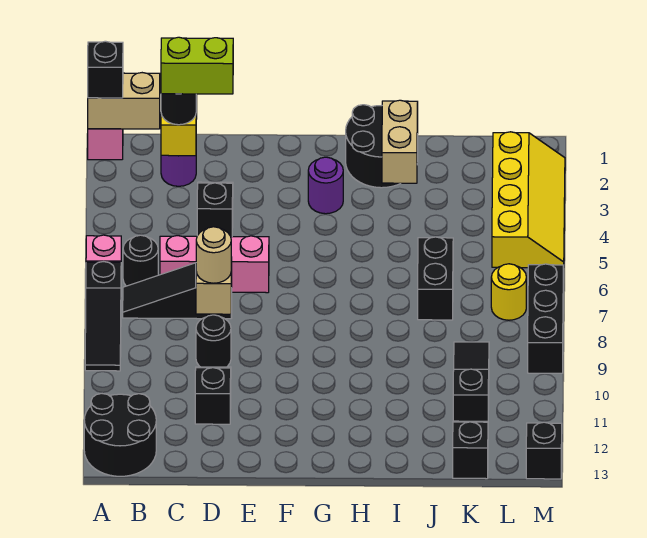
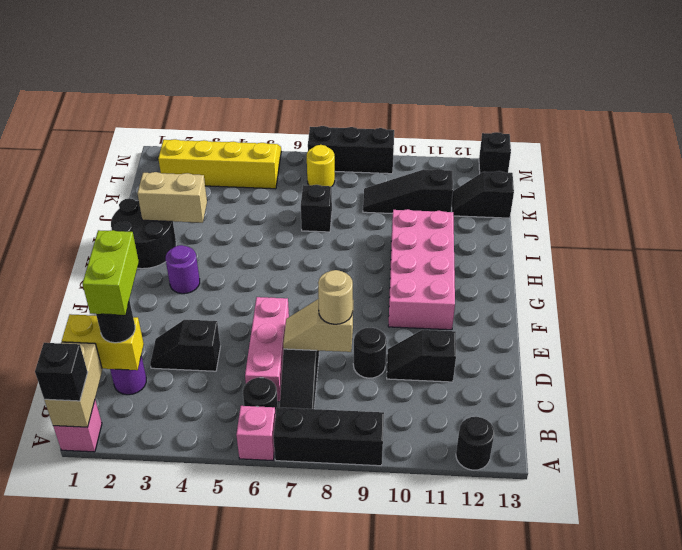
black 1x3 slope [85,262,121,371] -> black 1x3 brick [273,407,384,466]
black 2x2 round brick [84,394,156,476] -> black 1x1 round brick [456,417,494,470]
none -> pink 2x4 brick [388,209,455,330]
black 1x2 brick [418,237,453,320] -> black 1x1 brick [301,185,332,232]

